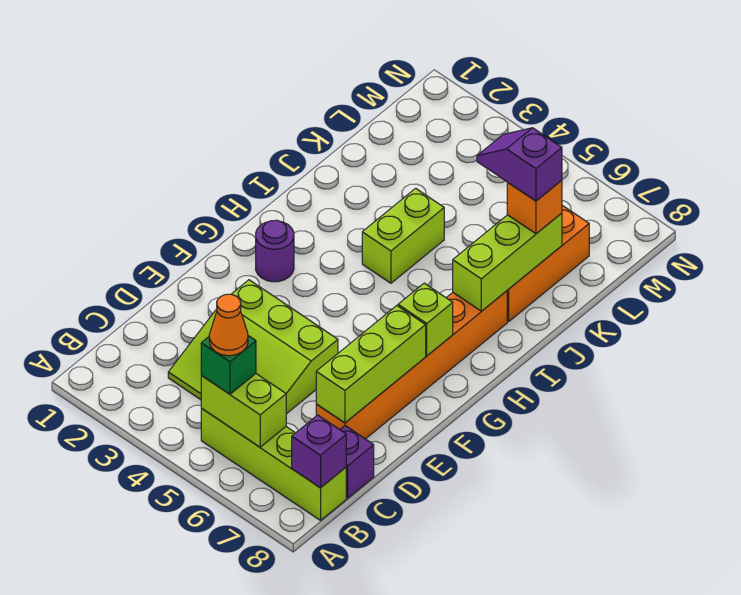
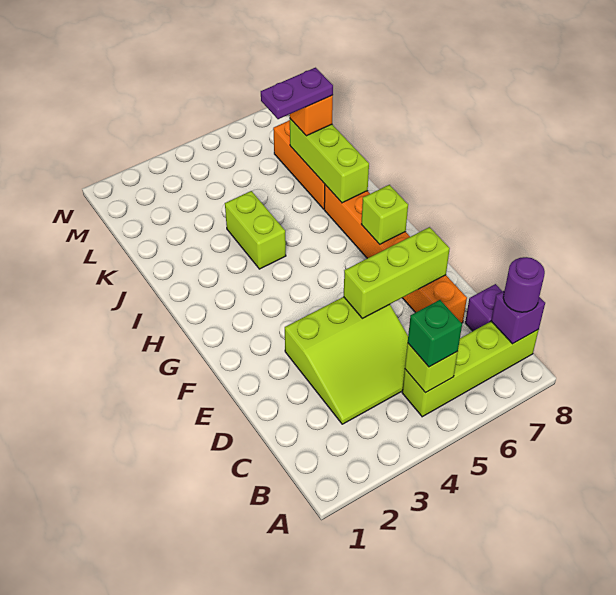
lime 1x2 brick [201,374,286,447] -> lime 1x1 brick [405,343,458,393]
orange 1x1 cone [209,294,248,356] -> none
lime 1x3 brick [316,306,426,423] -> lime 1x3 brick turned to [344,227,450,318]
purple 1x1 round brick [256,220,294,282] -> purple 1x1 round brick moved to [503,257,545,312]
purple 1x2 slope [477,128,562,201] -> purple 1x2 plate [261,68,333,119]

